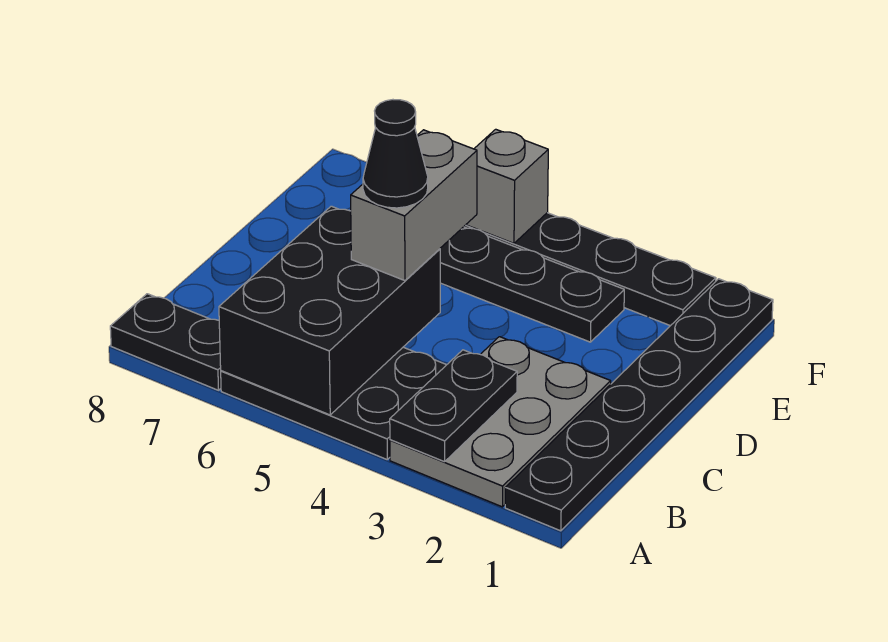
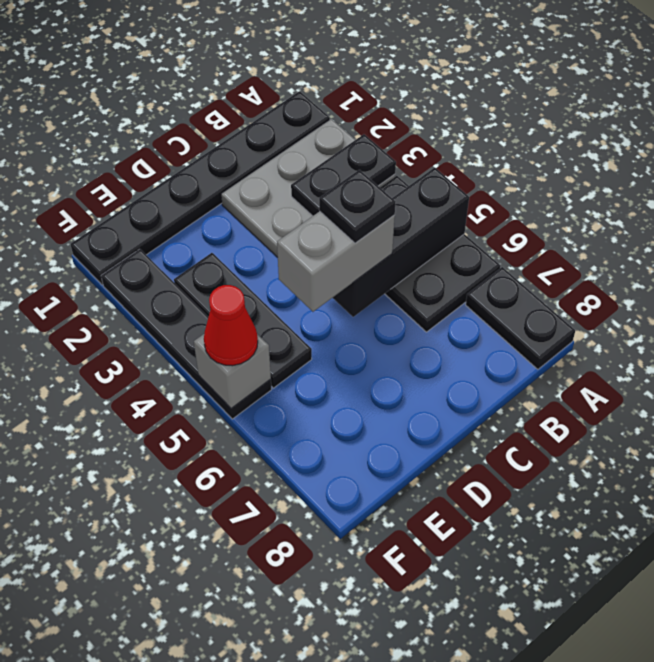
black 2x3 brick [219,206,440,415] -> black 1x3 brick [333,168,469,317]
black 1x1 cone [363,100,428,208] -> black 1x1 plate [319,170,395,243]
none -> red 1x1 cone [204,285,258,366]

